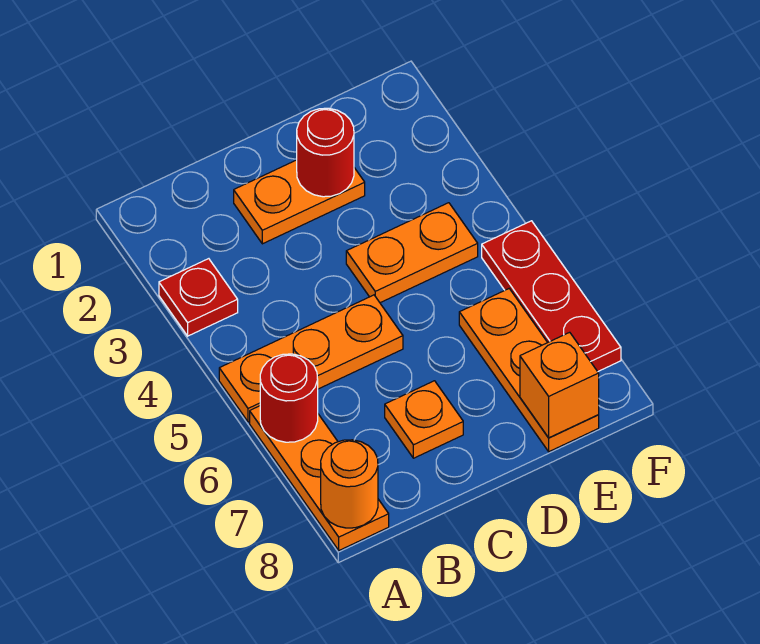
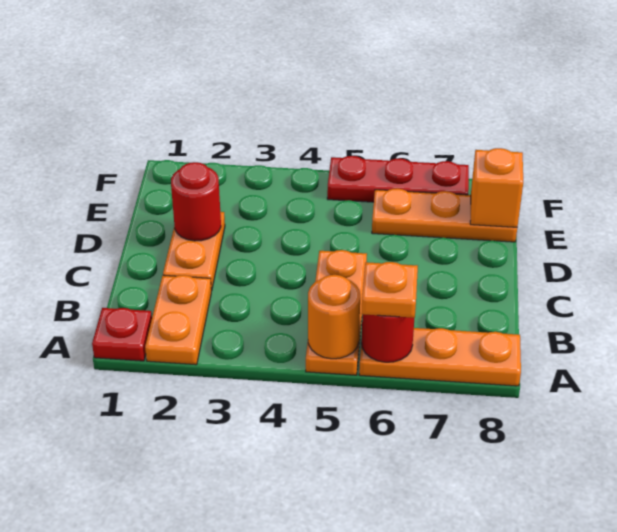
red 1x1 plate [159,259,238,336] -> red 1x1 plate moved to [92,308,152,361]
orange 1x1 round brick [321,440,378,528] -> orange 1x1 round brick moved to [308,275,360,359]
orange 1x1 plate [385,381,463,458] -> orange 1x1 plate moved to [361,262,418,318]
orange 1x2 plate [346,203,478,303] -> orange 1x2 plate moved to [145,275,211,365]

